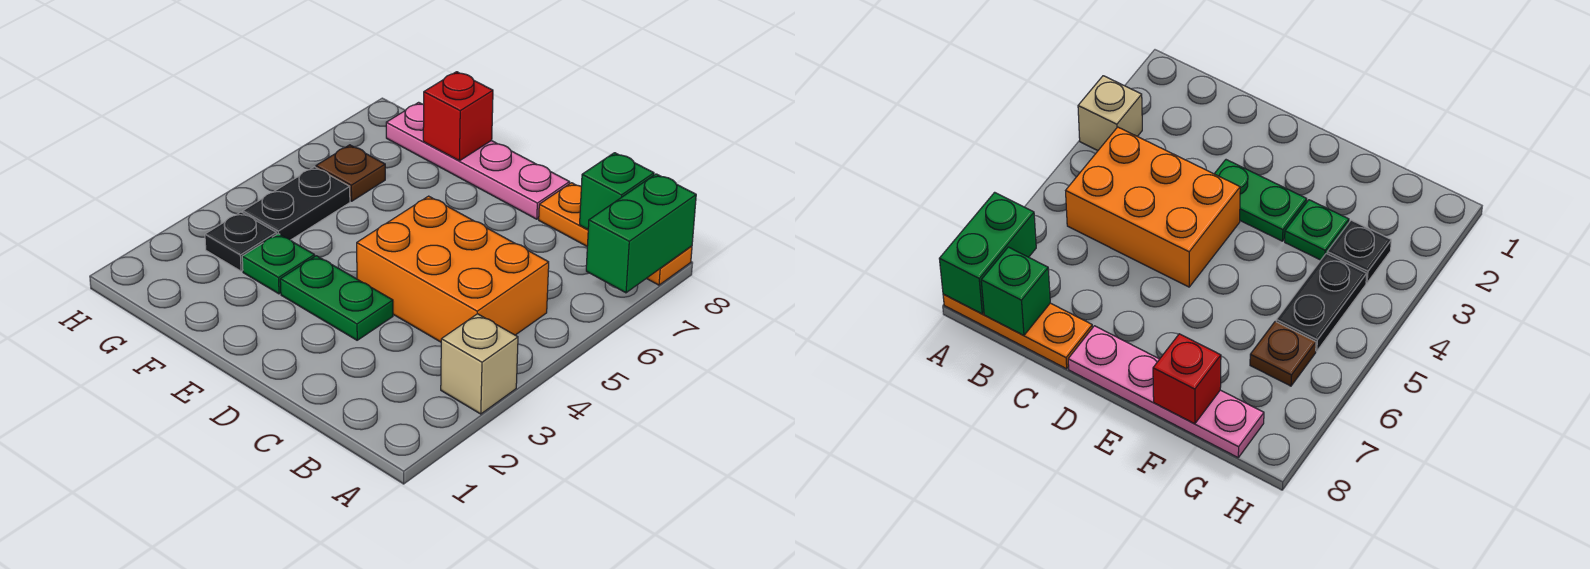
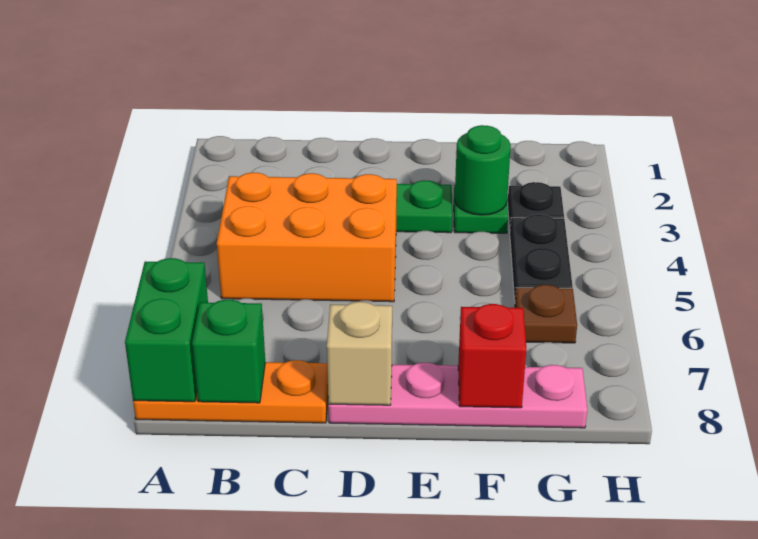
tan 1x1 brick [441,314,518,414] -> tan 1x1 brick moved to [327,302,392,405]
none -> green 1x1 round brick [455,125,511,215]

